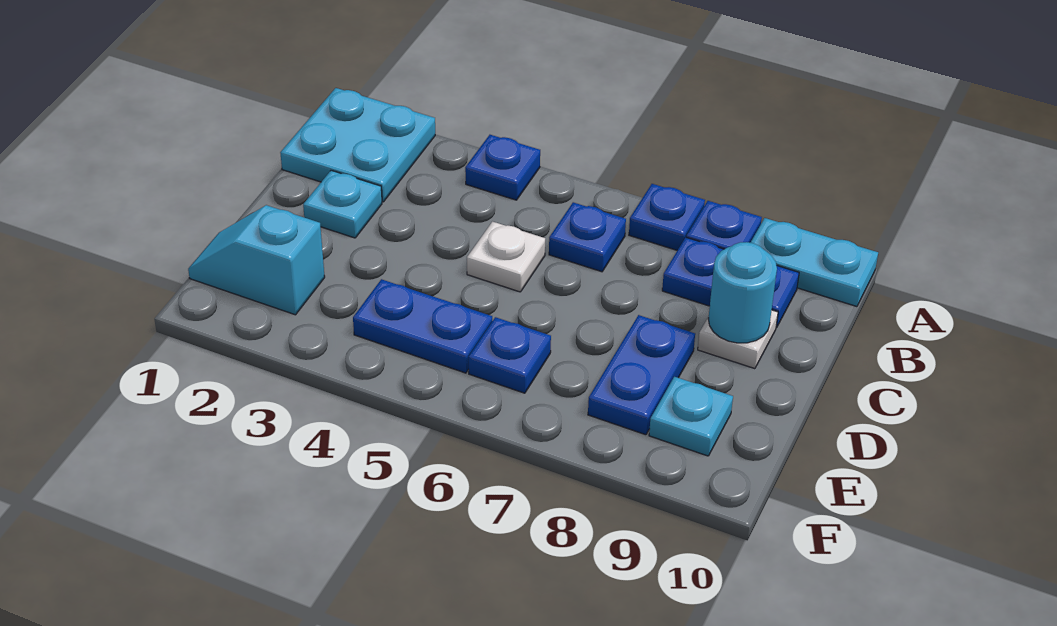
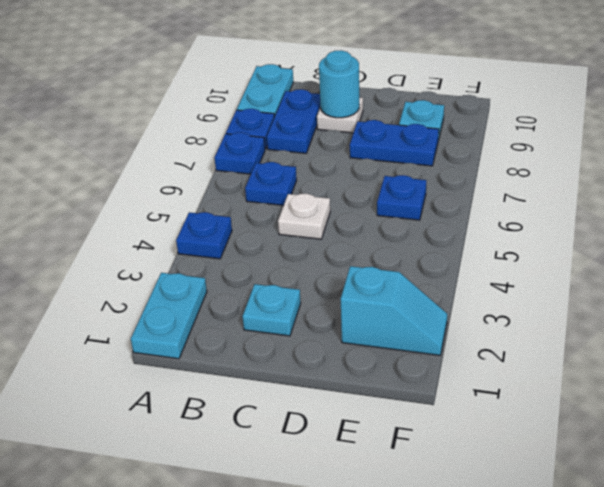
cyan 2x2 plate [280,88,435,202] -> cyan 1x2 plate [131,273,207,359]
cyan 1x2 slope [188,205,325,315] -> cyan 1x2 slope turned to [341,266,447,355]
blue 1x2 plate [353,279,492,373] -> none

